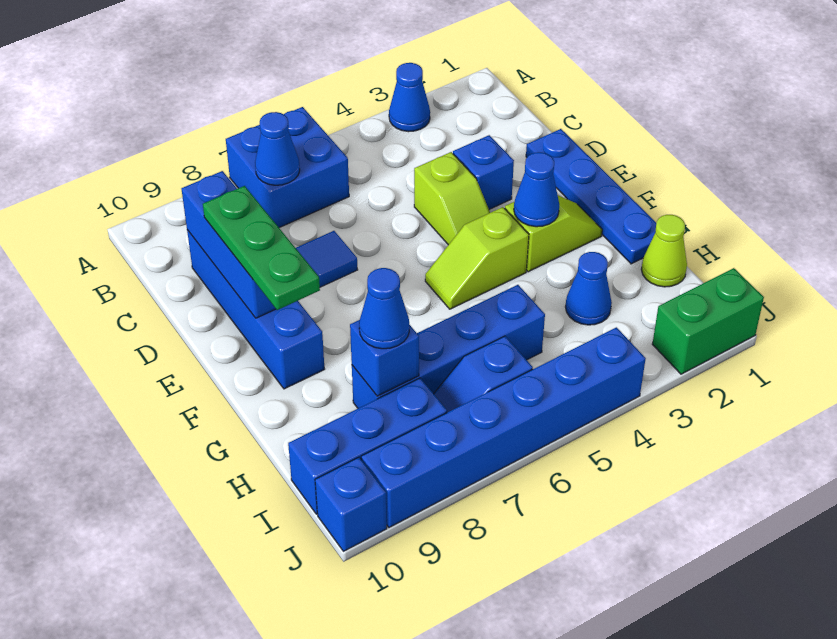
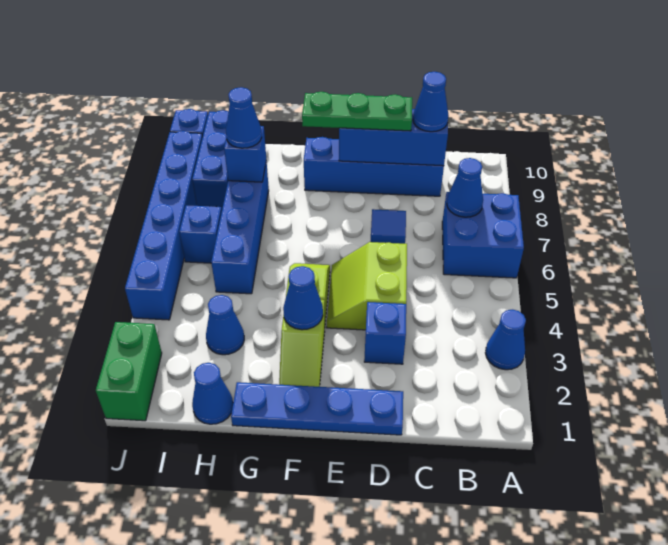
none -> blue 1x1 cone [413,72,449,132]
lime 1x2 slope [414,152,490,245] -> lime 2x2 slope [327,242,407,330]
lime 1x1 cone [641,215,687,287] -> blue 1x1 cone [192,363,233,424]

